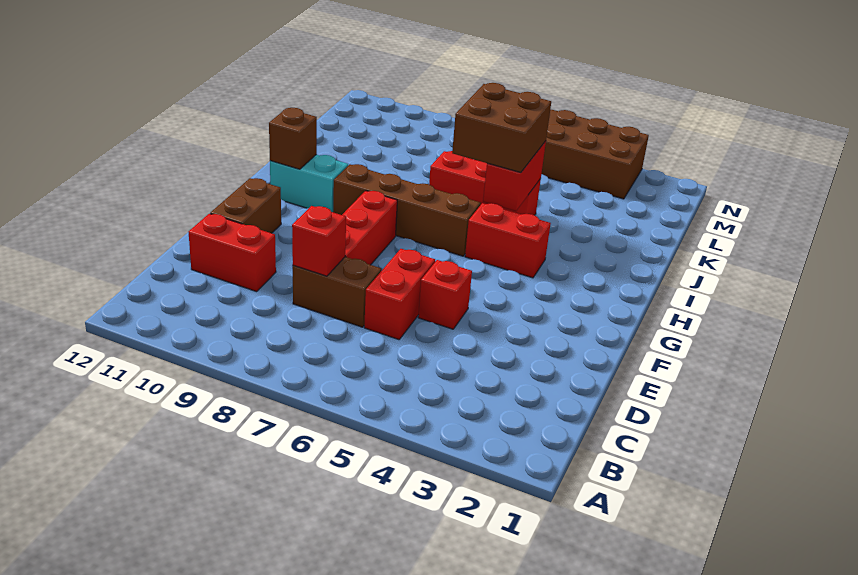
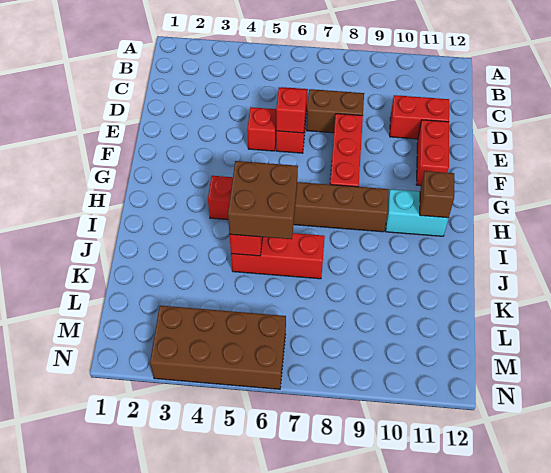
red 1x1 brick [292,206,346,276] -> red 1x1 brick moved to [276,88,307,133]
brown 1x2 brick [210,178,281,233] -> red 1x2 brick [416,120,449,186]

